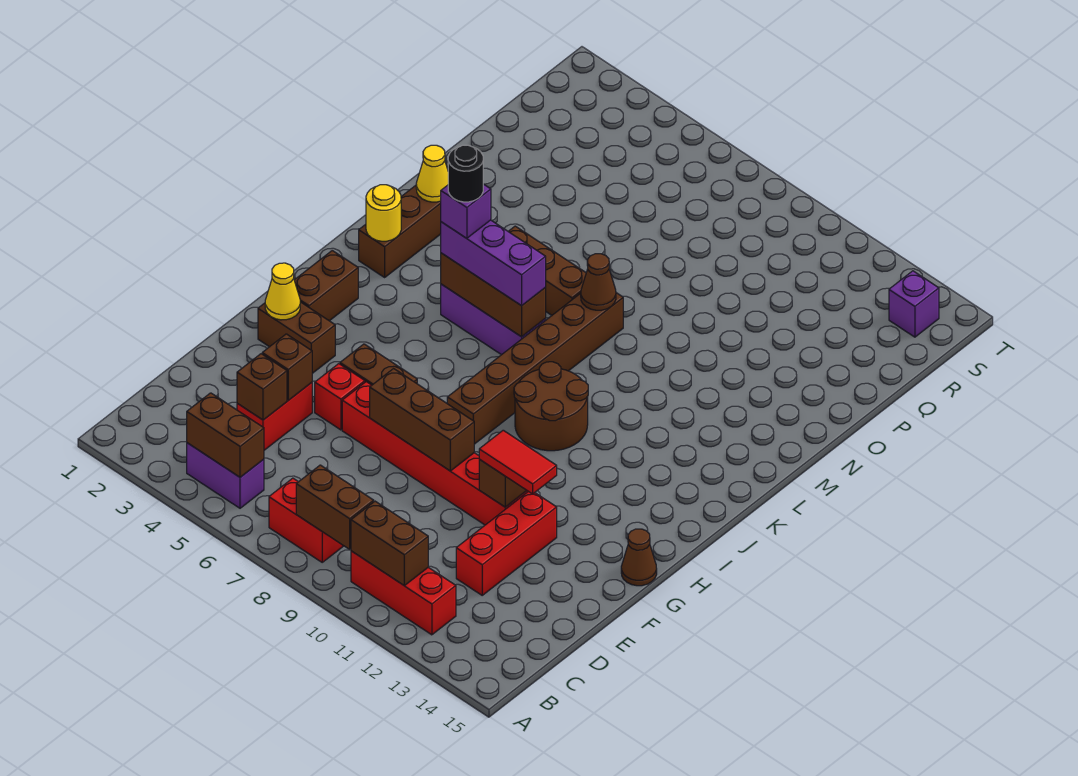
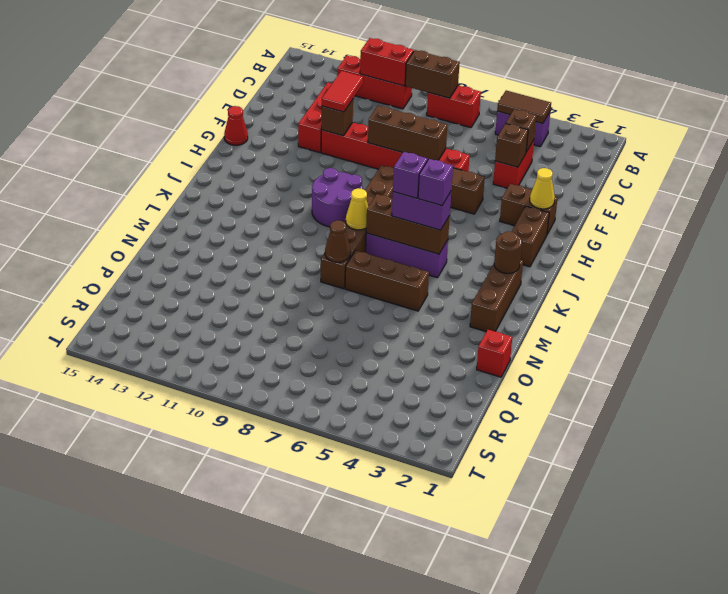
brown 1x2 brick [187,393,264,477] -> brown 1x2 tile [497,90,551,124]
brown 1x2 brick [351,501,428,586] -> red 1x2 brick [360,38,414,86]
red 1x1 brick [315,364,365,430] -> red 1x1 brick moved to [477,330,512,377]
red 1x2 tile [479,430,557,494] -> red 1x2 tile turned to [322,71,363,112]
brown 1x1 cone [621,529,657,586] -> red 1x1 cone [224,106,248,145]
brown 2x2 round brick [514,362,588,451] -> purple 2x2 round brick [312,168,363,227]
yellow 1x1 round brick [366,185,401,241] -> brown 1x1 round brick [494,231,522,274]
purple 1x3 brick [441,220,546,306] -> purple 1x2 brick [392,192,451,230]
black 1x1 round brick [448,145,483,202] -> none
yellow 1x1 cone [416,145,448,202] -> yellow 1x1 cone moved to [346,188,368,230]
purple 1x1 brick [889,271,939,337] -> purple 1x1 brick moved to [393,152,428,198]

